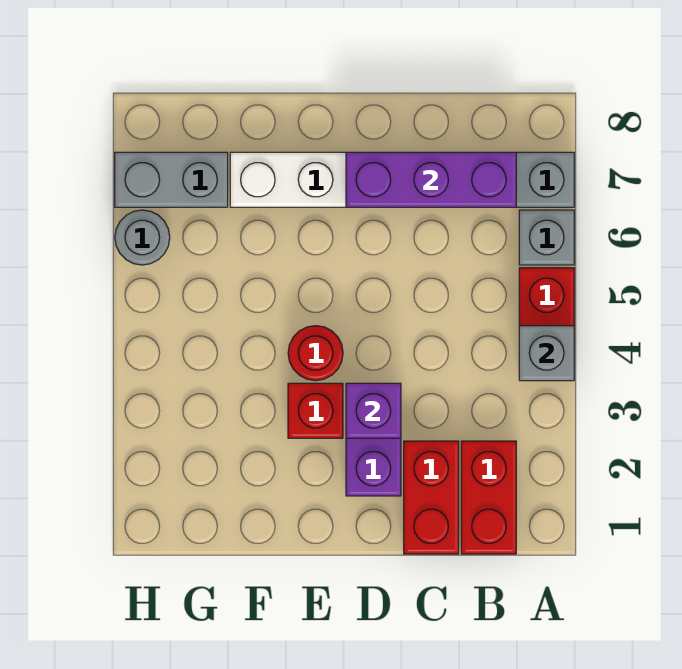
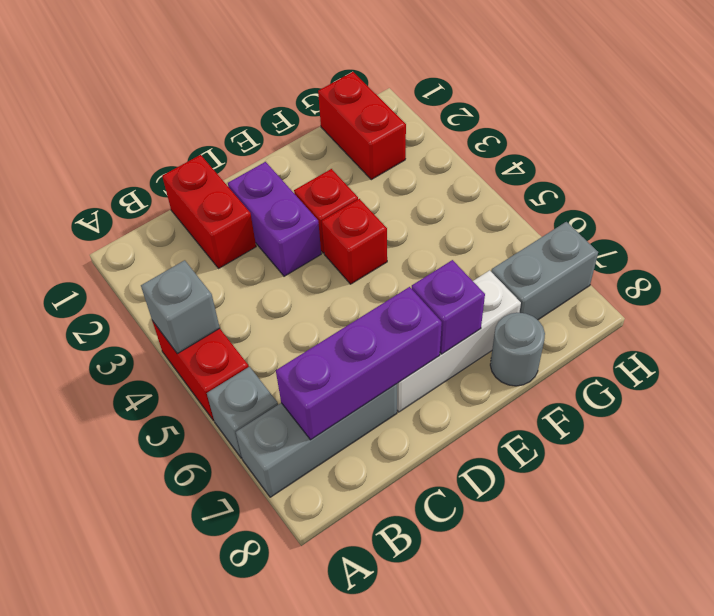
red 1x2 brick [461,441,516,554] -> red 1x2 brick moved to [318,72,406,180]
purple 1x1 brick [346,383,401,438] -> purple 1x1 brick moved to [412,260,485,354]
red 1x1 round brick [288,326,343,381] -> red 1x1 brick [322,199,387,284]
grey 1x1 round brick [115,210,170,265] -> grey 1x1 round brick moved to [490,313,545,386]

